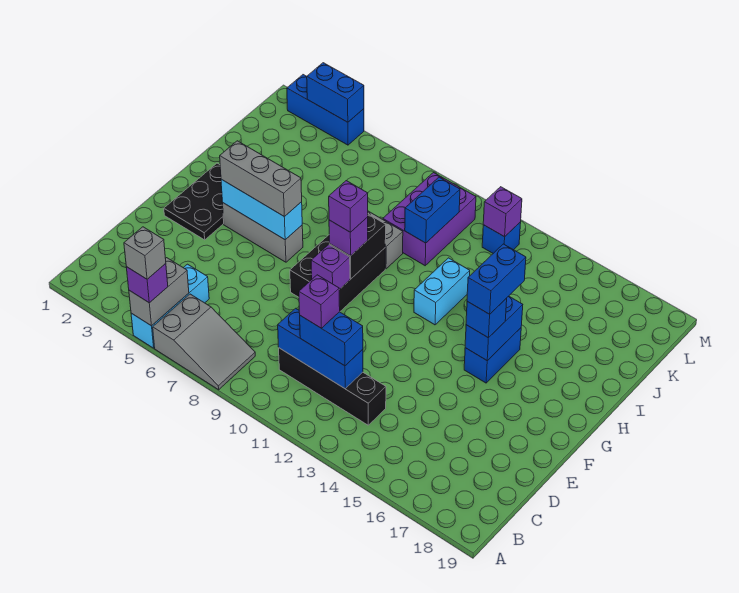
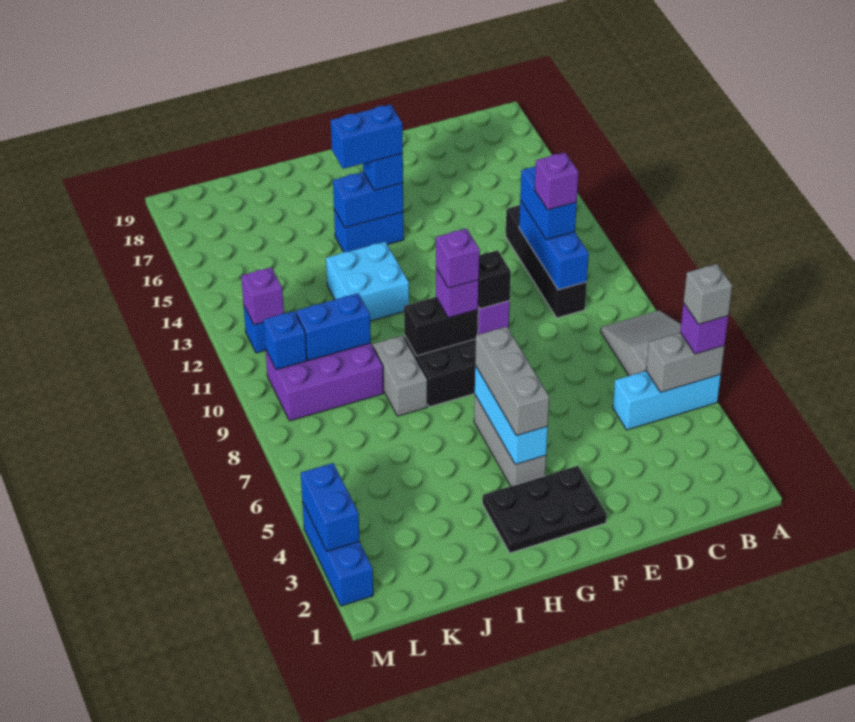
none -> black 1x1 brick [478,250,511,309]
cyan 1x2 brick [414,258,470,325] -> cyan 2x2 brick [326,242,409,321]
none -> blue 1x1 brick [263,311,307,370]

